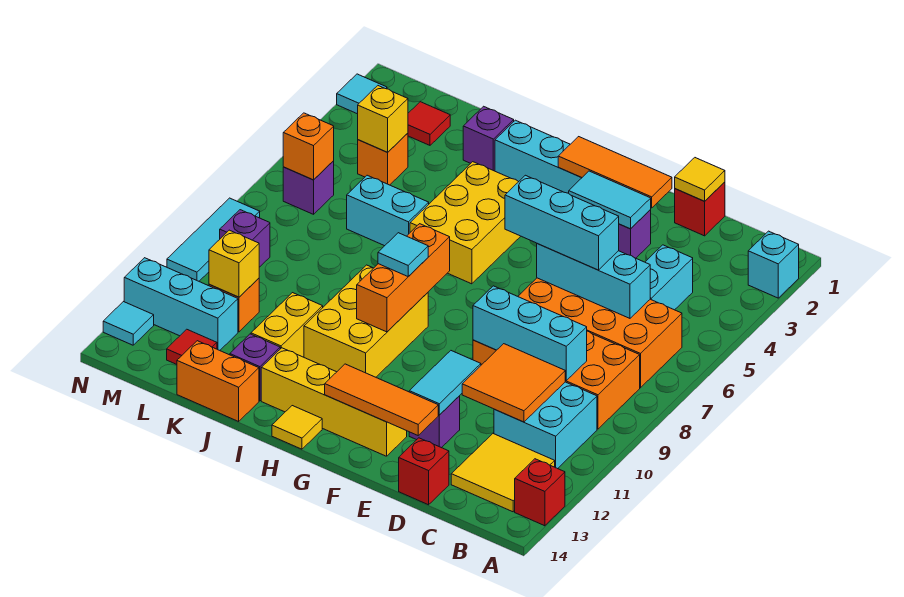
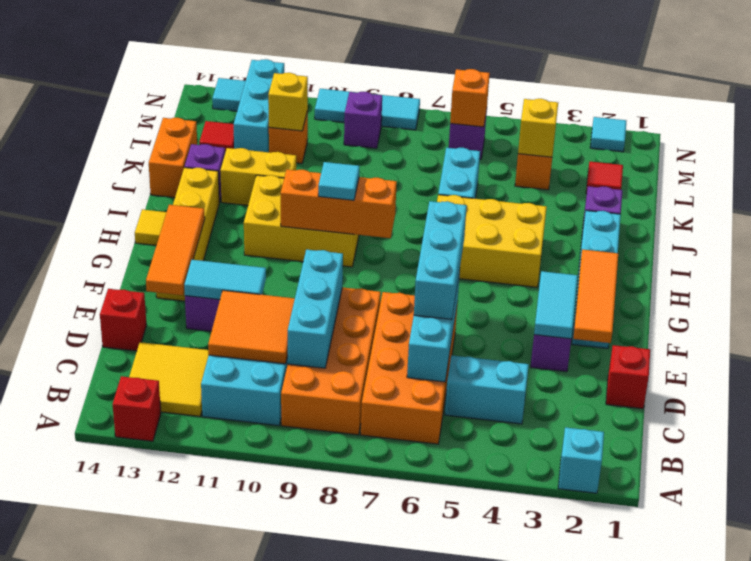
yellow 1x1 tile [675,158,725,201] -> none

